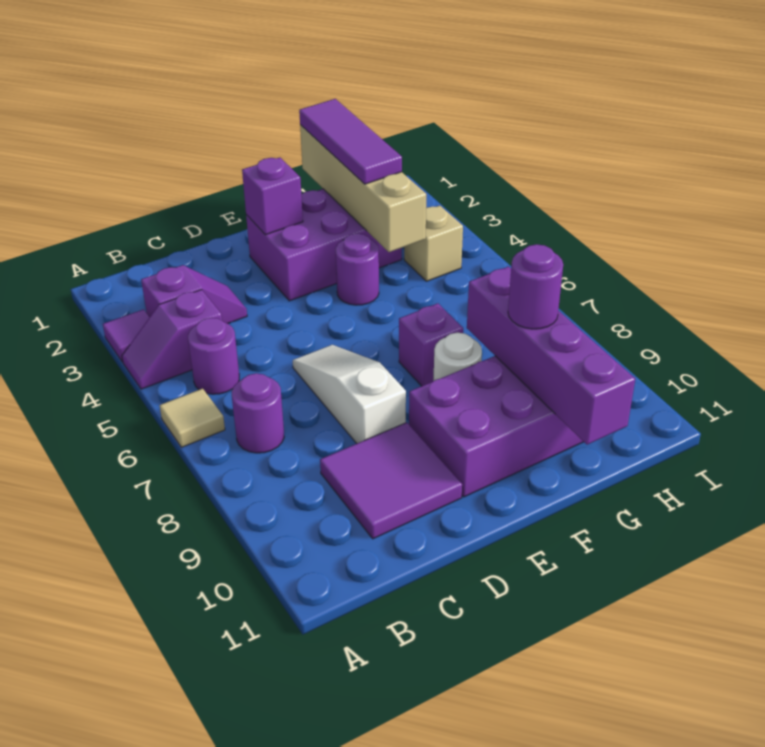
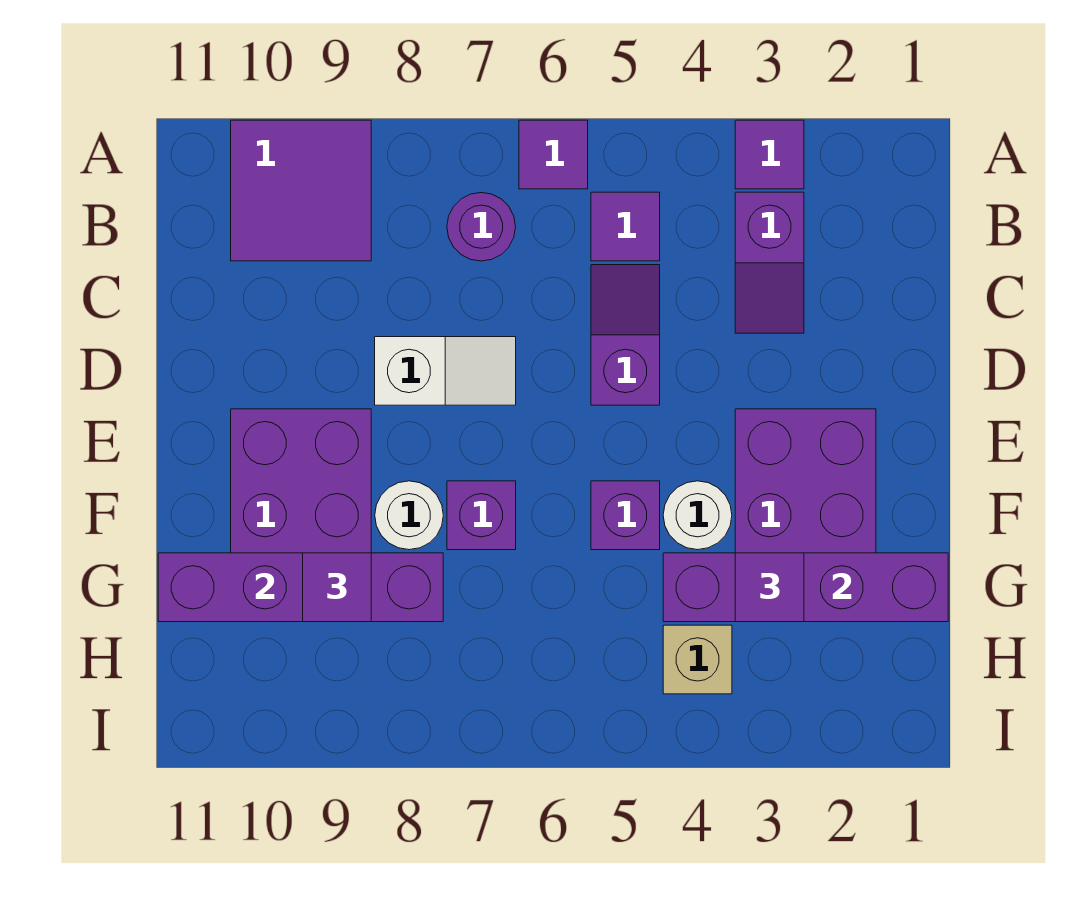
purple 1x2 slope [122,290,222,389] -> purple 1x2 slope moved to [591,265,660,405]
tan 1x1 tile [160,388,225,447] -> purple 1x1 tile [519,120,588,189]
purple 1x1 round brick [188,318,239,394] -> purple 1x1 tile [591,192,660,261]
purple 2x2 tile [320,423,462,539] -> purple 2x2 tile moved to [231,120,371,261]
white 1x3 slope [293,345,406,443] -> white 1x2 slope [375,337,516,405]
purple 1x1 brick [242,158,303,235] -> purple 1x1 brick moved to [591,481,660,550]
purple 1x1 round brick [336,233,379,305] -> white 1x1 round brick [663,481,732,550]
tan 1x4 brick [300,125,426,252] -> purple 1x4 brick [663,553,948,622]
purple 1x3 tile [299,99,402,184] -> purple 1x1 tile [735,553,804,622]
purple 1x1 round brick [508,244,563,329] -> purple 1x1 tile [303,553,371,622]

